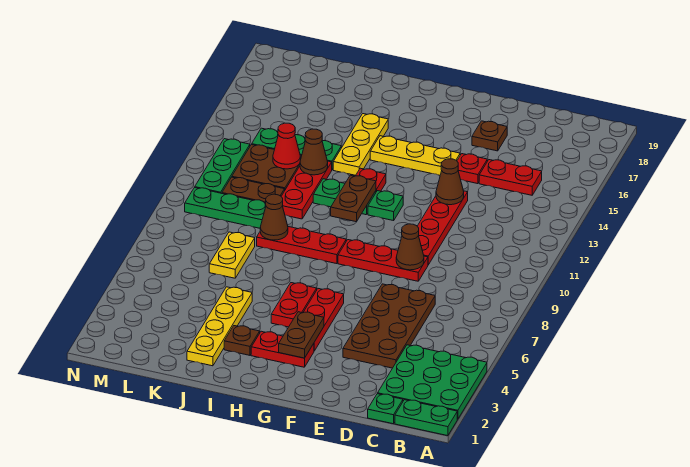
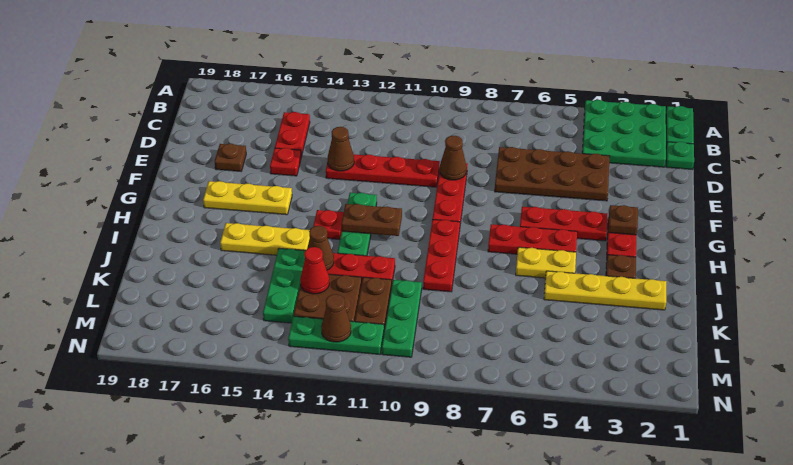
yellow 1x3 plate [370,136,460,175] -> yellow 1x3 plate turned to [203,181,292,215]
brown 1x2 plate [279,312,324,358] -> brown 1x1 plate [608,205,638,235]
red 1x2 plate [271,283,317,327] -> red 1x3 plate [488,224,577,254]
brown 1x1 cone [260,194,288,240] -> brown 1x1 cone moved to [321,294,351,342]
yellow 1x2 plate [209,232,255,278] -> yellow 1x2 plate moved to [516,247,576,278]

